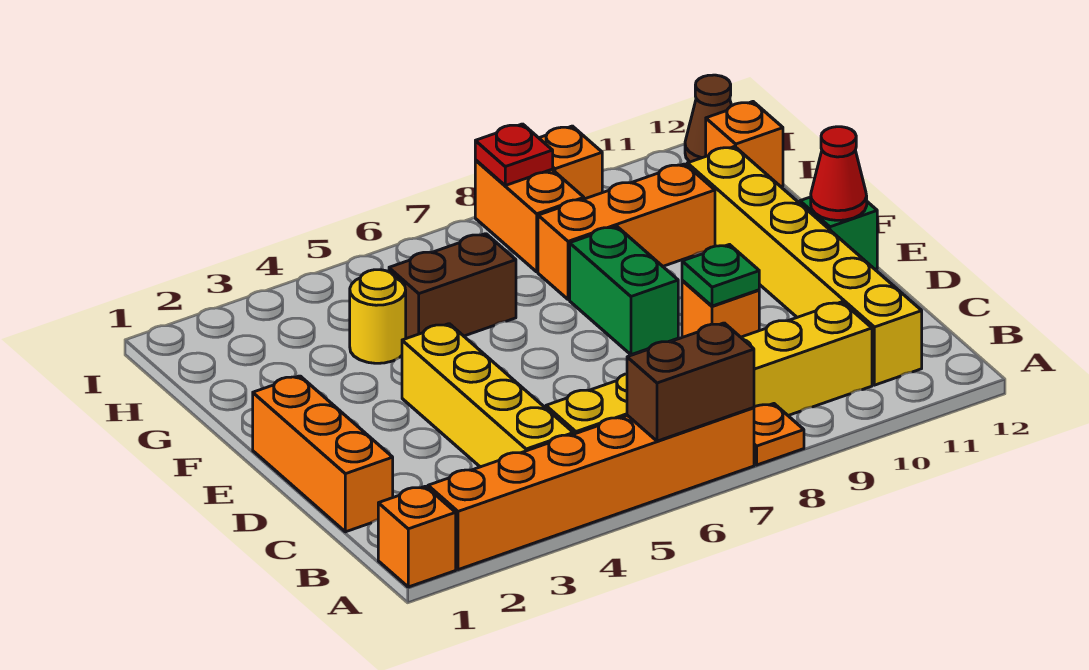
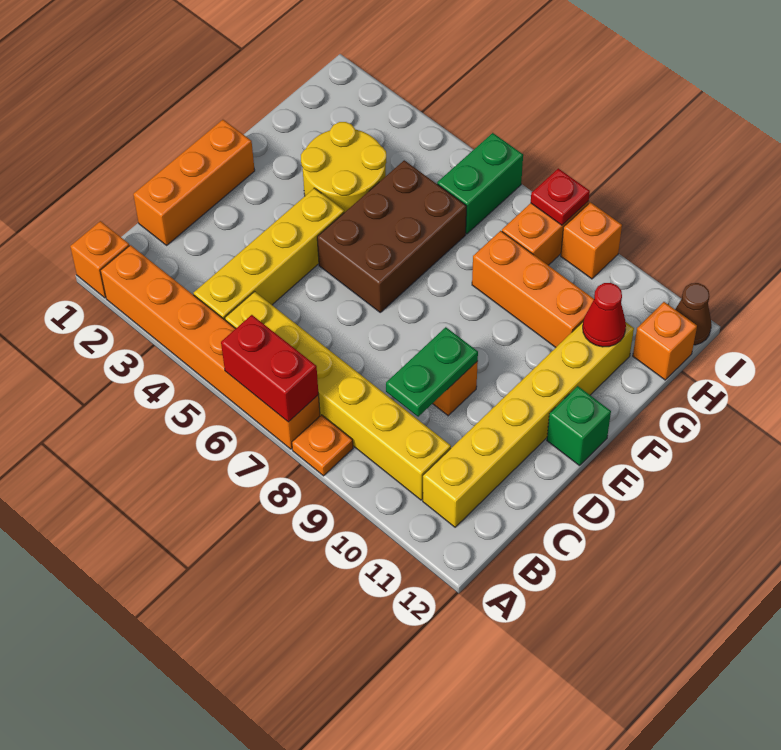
brown 1x2 brick [627,323,754,441] -> red 1x2 brick [221,315,319,422]
green 1x1 plate [682,245,759,306] -> green 1x2 plate [386,327,478,417]
green 1x2 brick [570,226,678,355] -> green 1x2 brick moved to [437,133,523,234]
red 1x1 cone [811,127,867,220] -> red 1x1 cone moved to [583,283,626,347]
yellow 1x1 round brick [350,270,406,363] -> yellow 2x2 round brick [301,122,386,213]
brown 1x2 brick [389,234,516,339] -> brown 2x3 brick [317,160,466,312]

